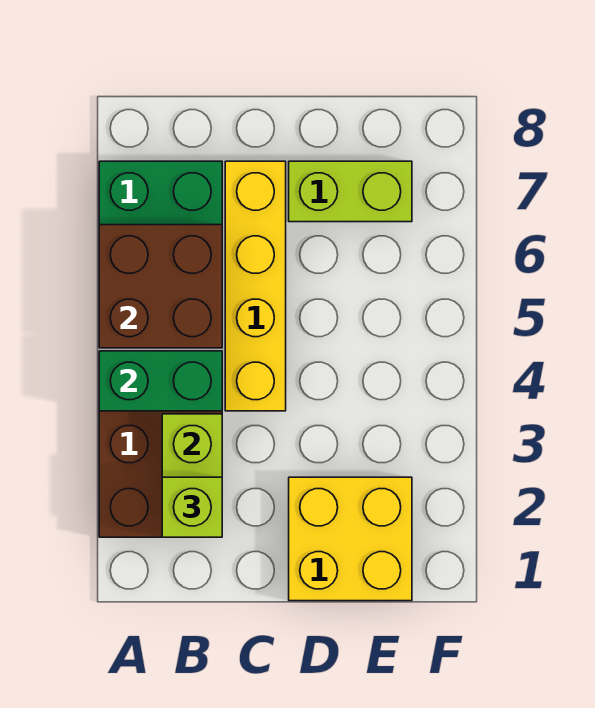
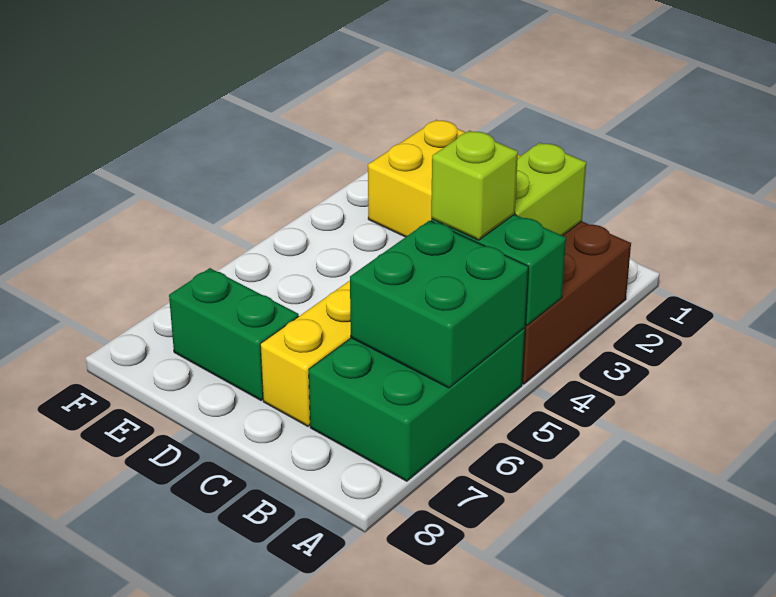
brown 2x2 brick [99,225,222,348] -> green 2x2 brick [350,221,528,388]
lime 1x1 brick [162,477,222,537] -> lime 1x1 brick moved to [431,131,518,240]
lime 1x2 brick [289,161,412,222] -> green 1x2 brick [169,268,299,401]

